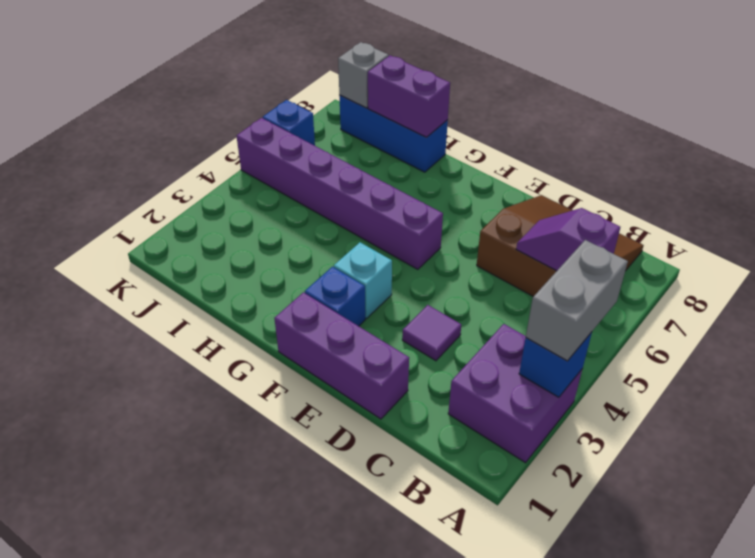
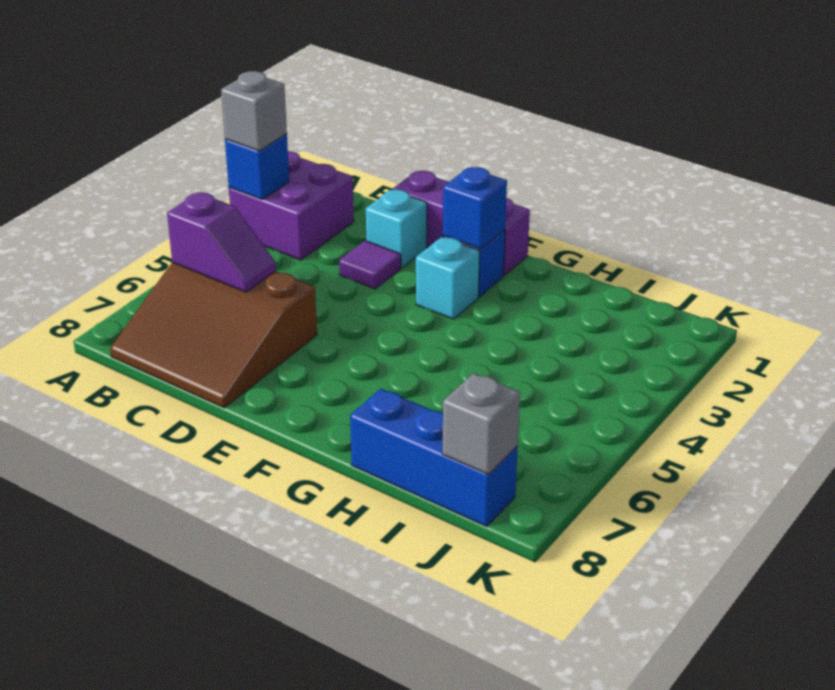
grey 1x2 brick [526,240,628,361] -> grey 1x1 brick [221,71,287,151]
none -> cyan 1x1 brick [366,190,427,268]
purple 1x6 brick [237,118,443,269] -> none
purple 1x2 brick [368,55,450,137] -> none
blue 1x1 brick [263,100,315,146] -> blue 1x1 brick moved to [443,167,507,249]

